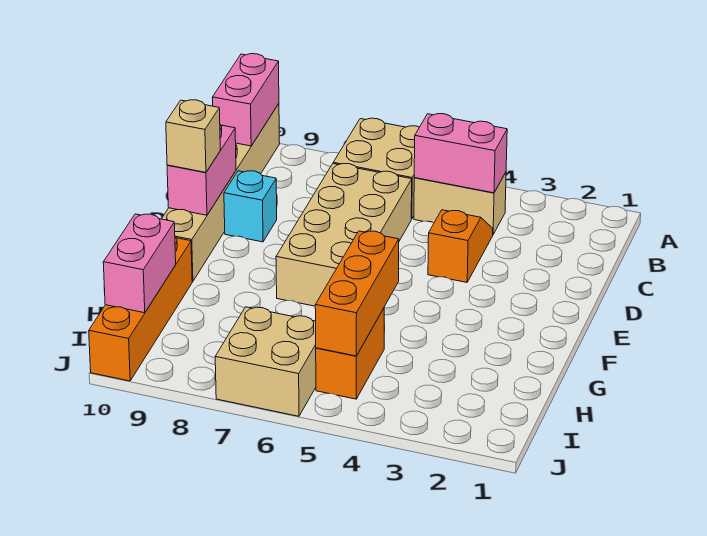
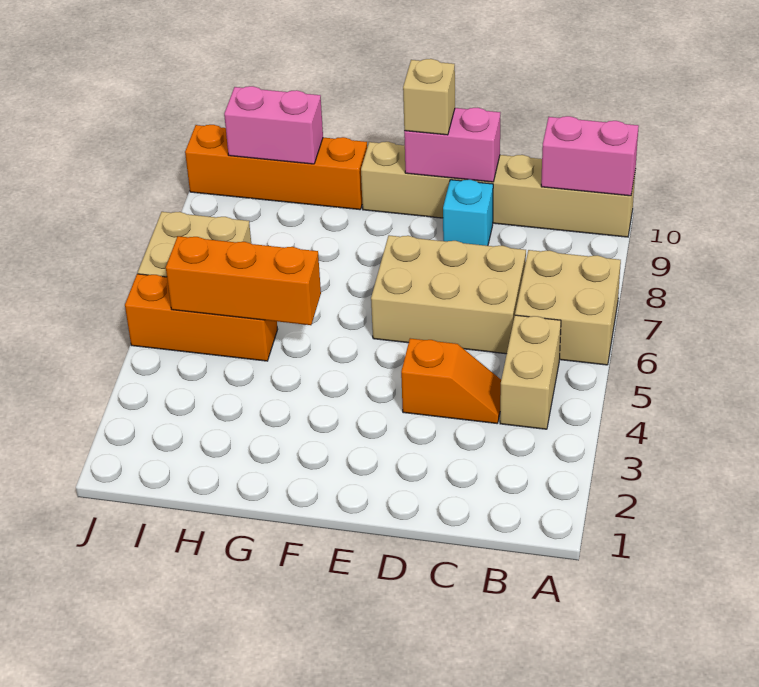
pink 1x2 brick [414,114,507,193] -> none
tan 2x4 brick [276,164,412,306] -> tan 2x3 brick [371,235,526,354]
orange 1x2 brick [316,308,384,399] -> orange 1x3 brick [125,274,278,361]

